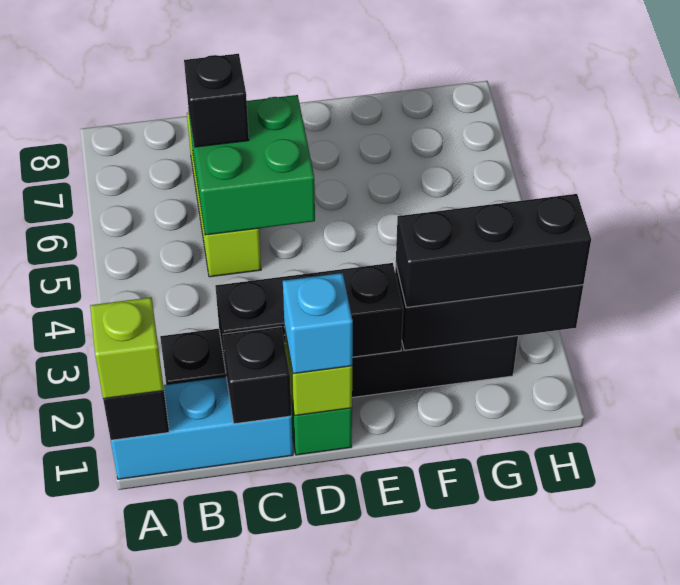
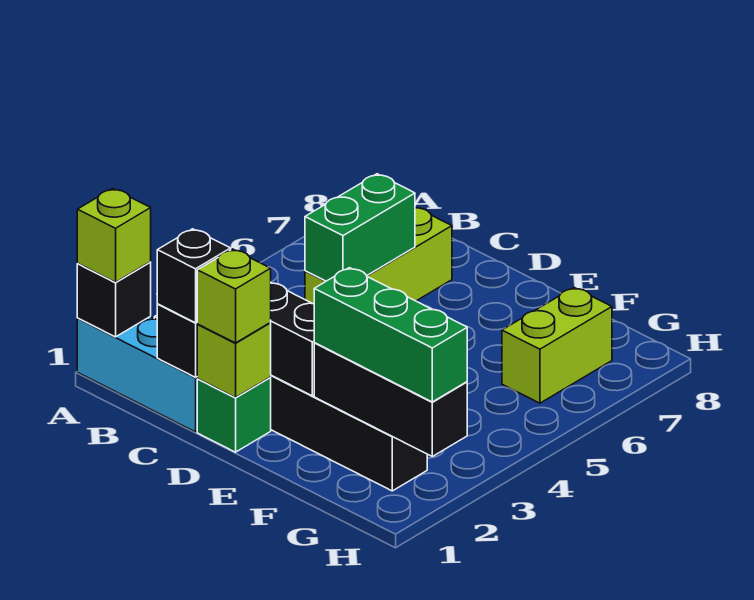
green 2x2 brick [189,95,315,235] -> green 1x2 brick [305,174,415,281]
black 1x1 brick [184,54,249,147] -> black 1x1 brick moved to [157,229,231,323]
cyan 1x1 brick [283,273,353,374] -> lime 1x1 brick [197,249,271,343]
black 1x3 brick [396,194,591,307] -> green 1x3 brick [314,268,467,402]
none -> lime 1x2 brick [502,288,612,403]

